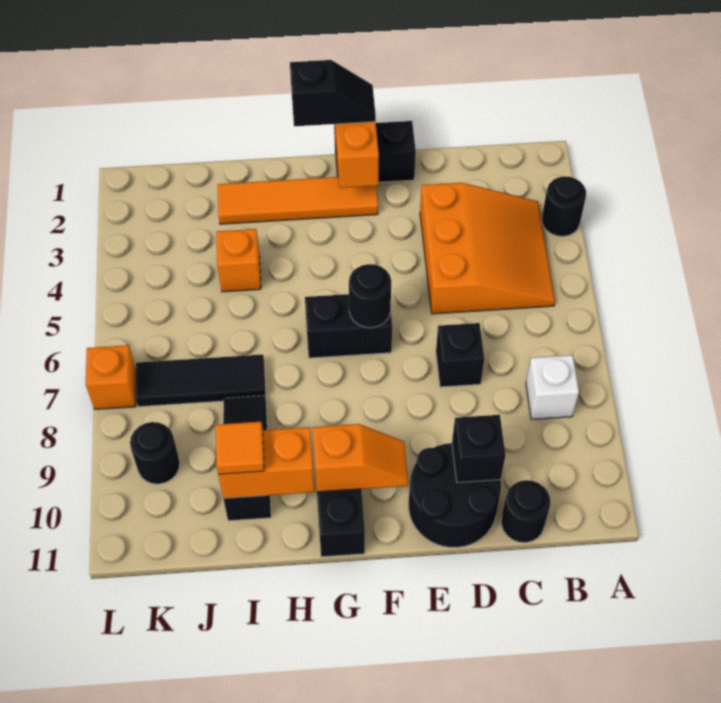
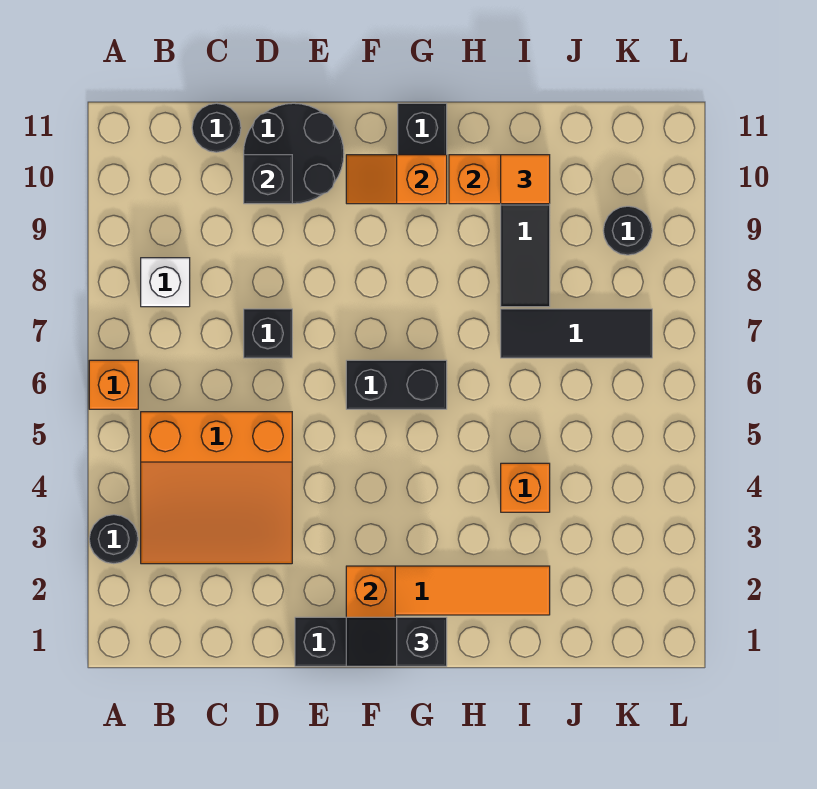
orange 3x3 slope [420,183,555,314] -> orange 3x3 slope turned to [141,412,292,564]
black 1x1 round brick [349,264,391,328] -> none
orange 1x1 brick [86,345,136,409] -> orange 1x1 brick moved to [89,360,138,409]

